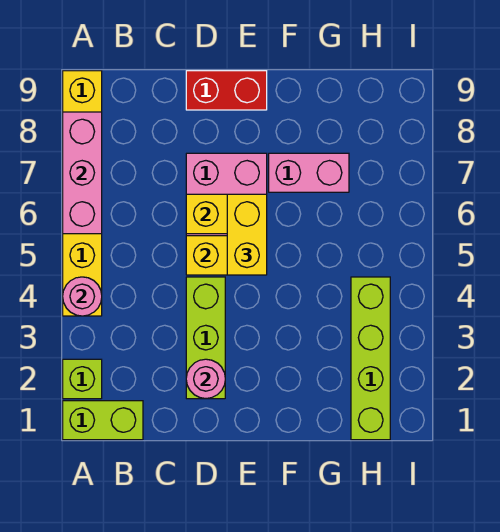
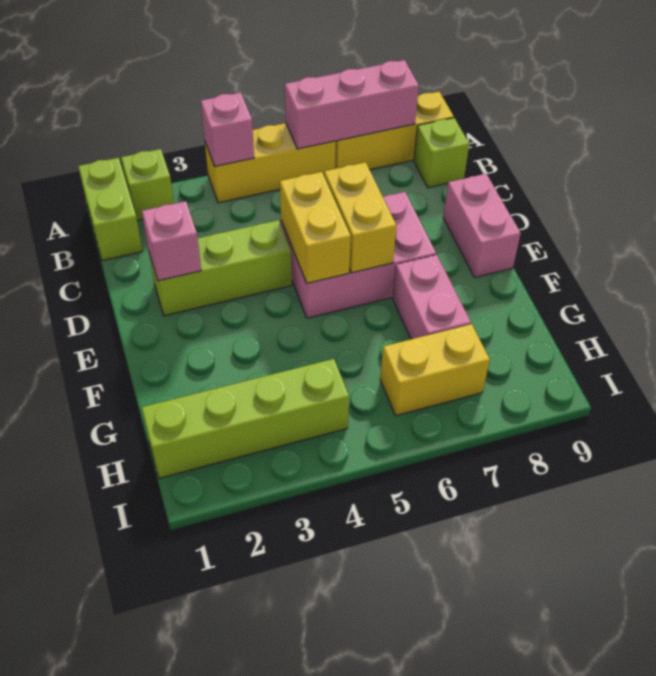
pink 1x1 round brick [63,277,102,316] -> pink 1x1 brick [201,93,254,167]
none -> lime 1x1 brick [414,118,469,188]
pink 1x1 round brick [186,359,225,399] -> pink 1x1 brick [142,201,201,281]
red 1x2 brick [186,71,267,110] -> pink 1x2 brick [443,174,521,277]
yellow 1x2 brick [227,194,267,275] -> yellow 1x2 brick moved to [380,324,490,416]

